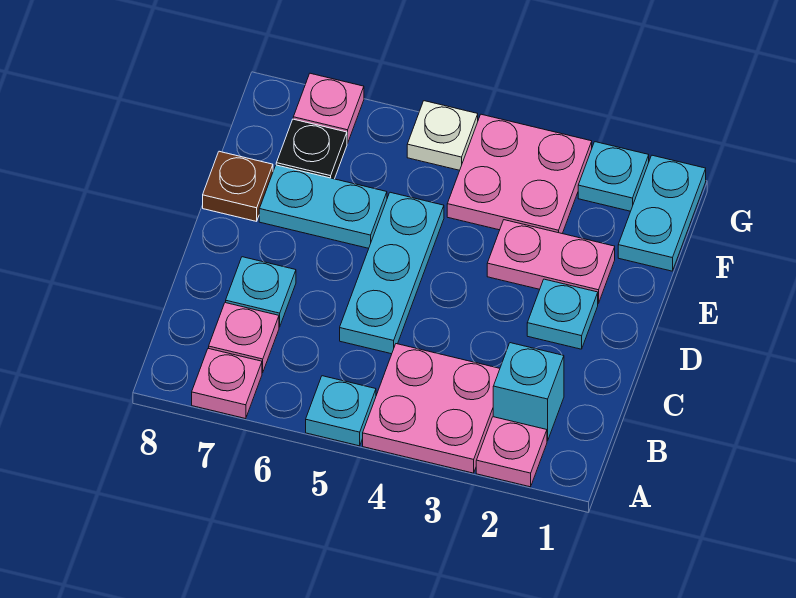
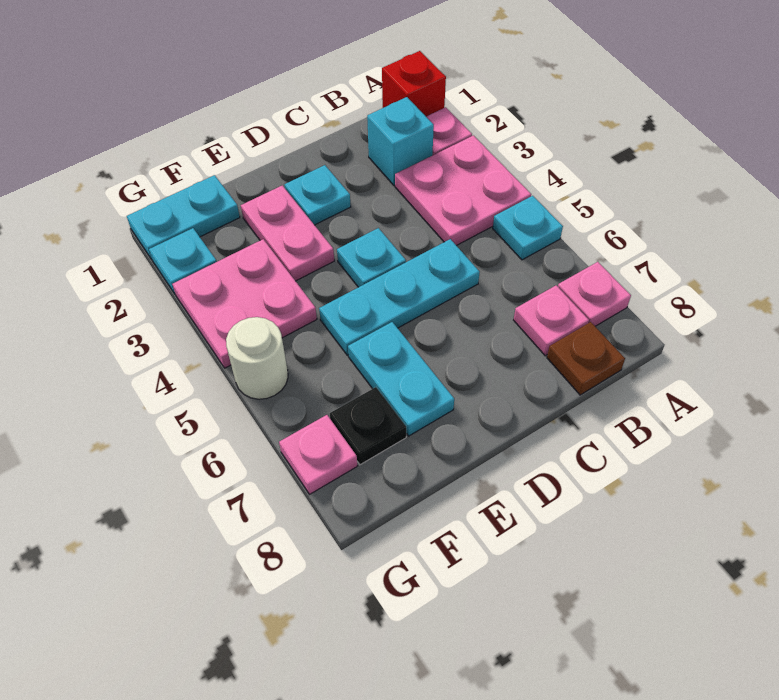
none -> red 1x1 brick [382,51,446,116]
cyan 1x1 plate [226,257,296,327] -> cyan 1x1 plate moved to [337,228,406,287]
brown 1x1 plate [203,151,273,221] -> brown 1x1 plate moved to [547,322,625,395]
white 1x1 plate [407,101,478,170] -> white 1x1 round brick [226,317,288,399]

